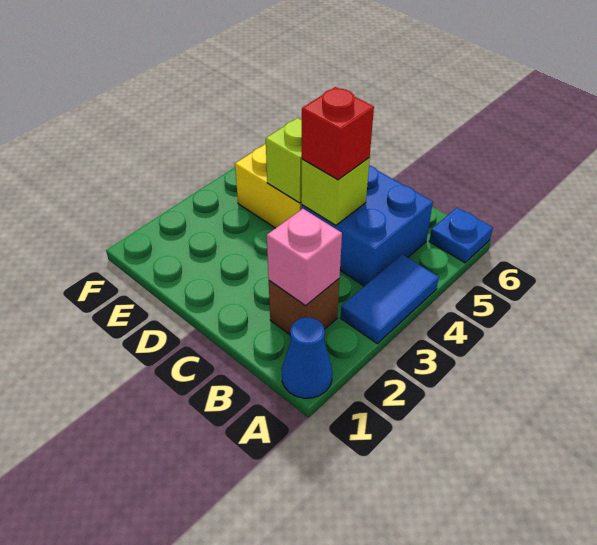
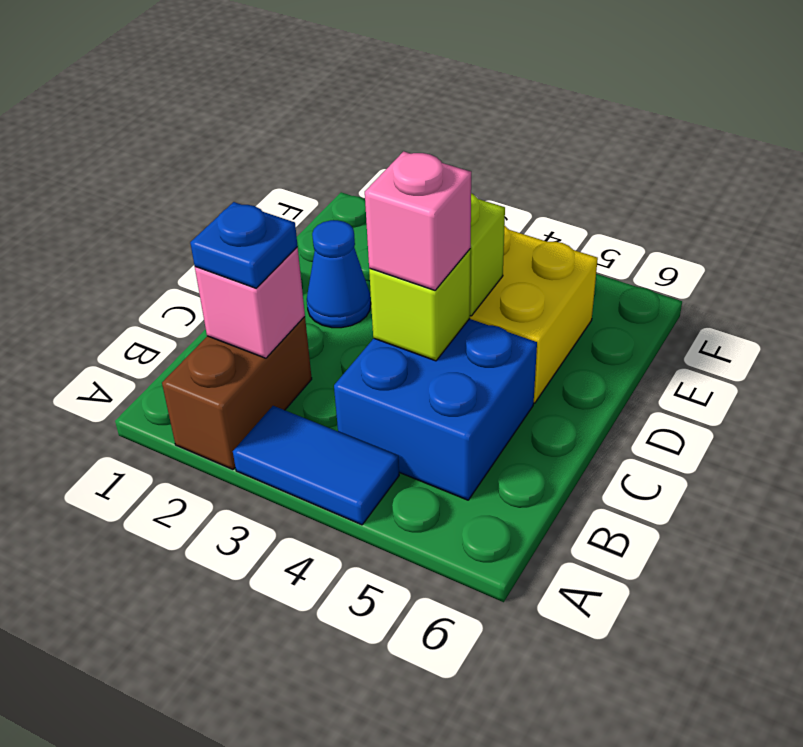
blue 1x1 cone [282,317,332,398] -> blue 1x1 cone moved to [307,220,371,328]
blue 1x1 plate [429,208,493,263] -> blue 1x1 plate moved to [190,202,298,288]
brown 1x1 brick [269,279,339,334] -> brown 1x2 brick [162,317,312,470]
red 1x1 brick [302,87,374,180] -> pink 1x1 brick [365,151,471,290]

